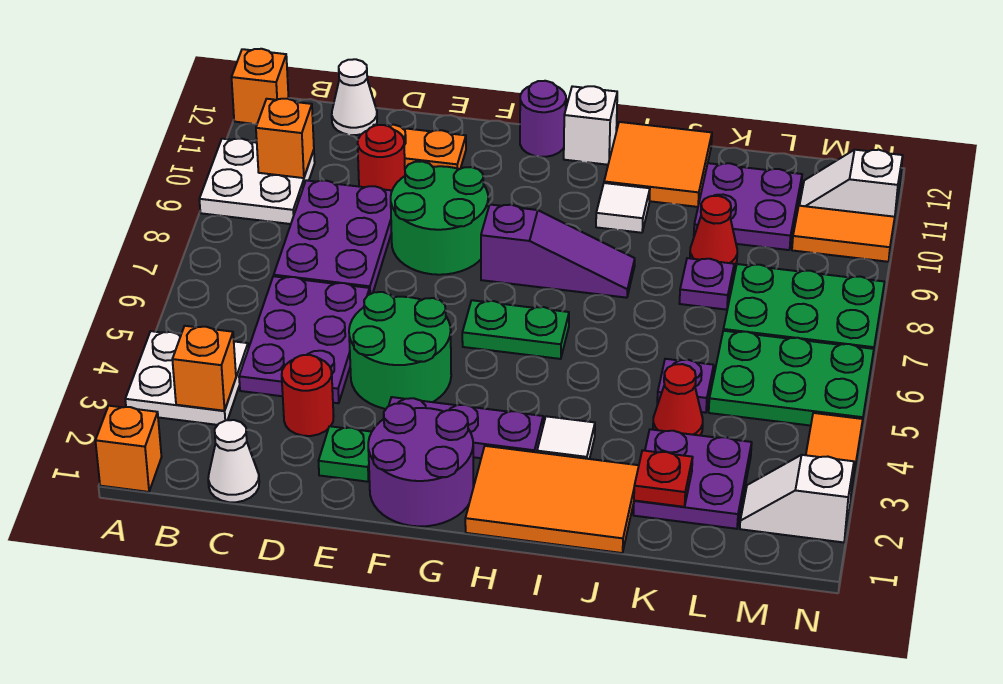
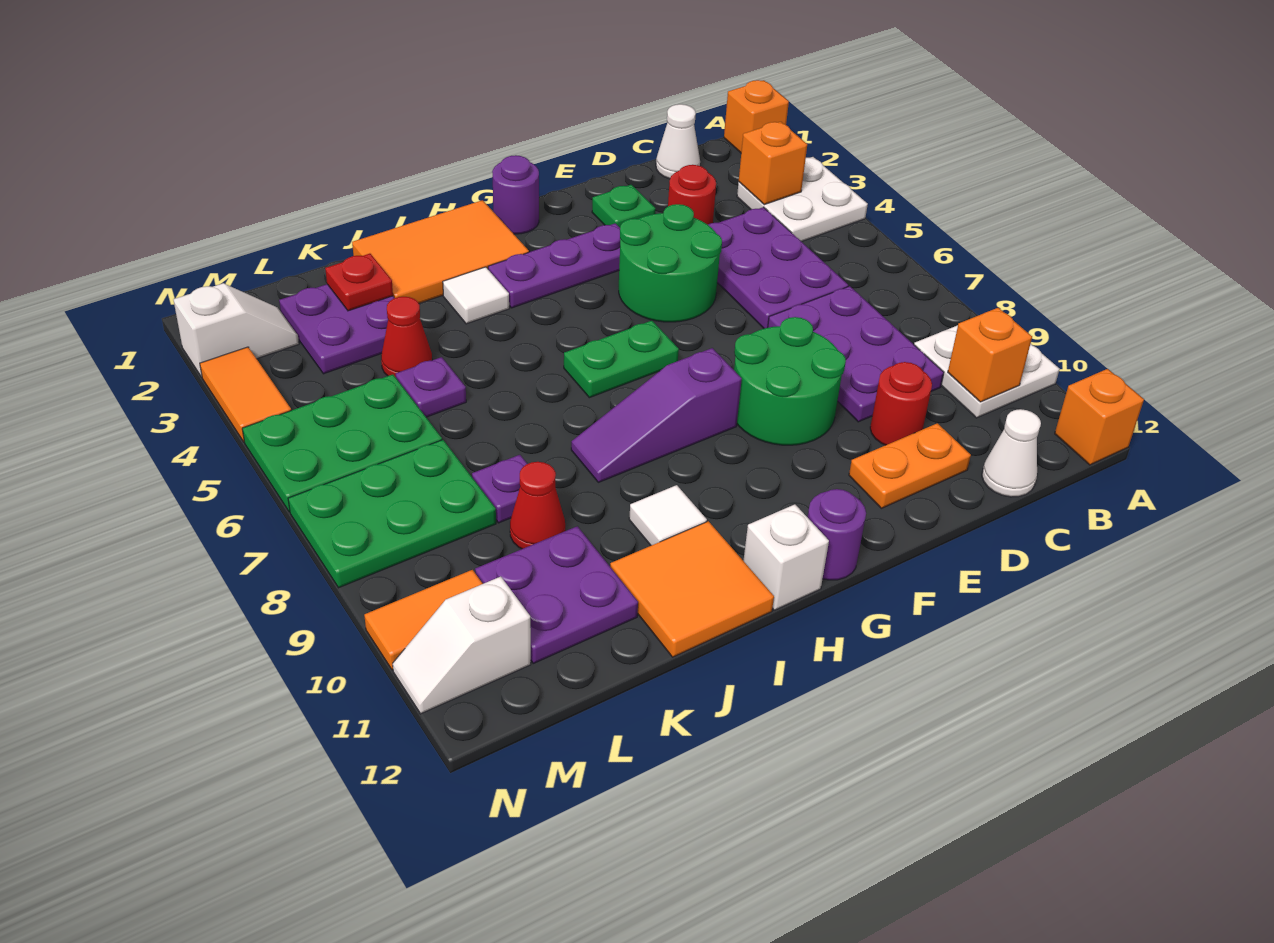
purple 2x2 round brick [368,403,473,526] -> purple 1x1 round brick [492,155,539,234]
white 1x2 slope [799,150,903,225] -> white 1x2 slope turned to [393,577,531,714]

